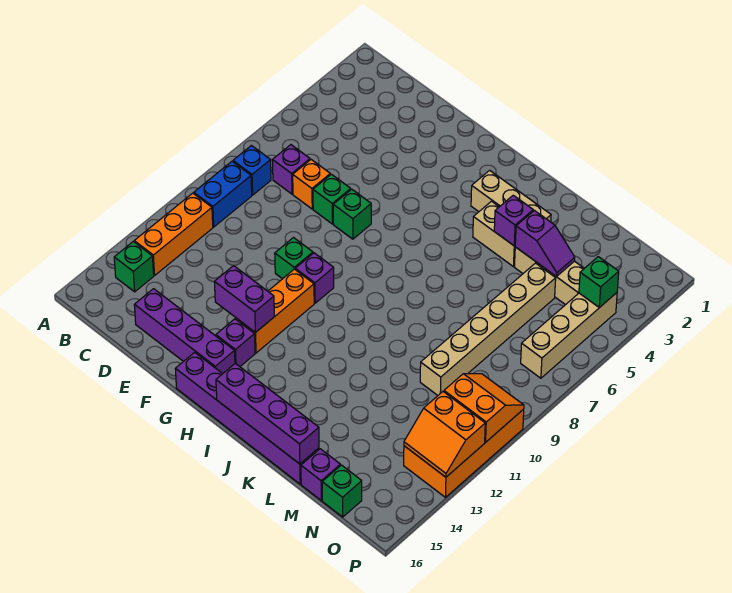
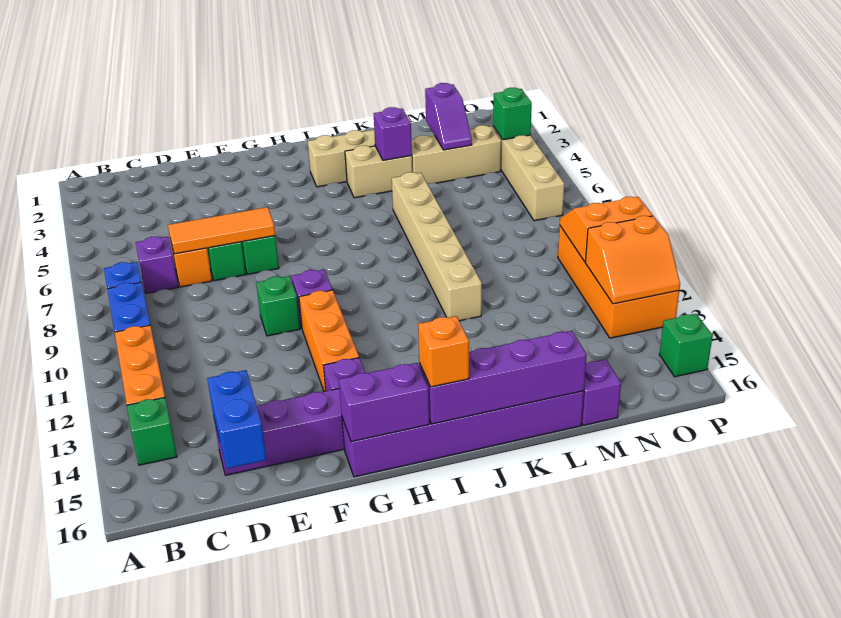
none -> orange 1x3 tile [168,207,275,254]
none -> blue 1x2 brick [207,370,267,469]
purple 1x2 brick [214,266,274,333] -> purple 1x2 brick moved to [339,363,429,442]
none -> orange 1x1 brick [418,316,469,387]
purple 1x2 slope [515,210,575,276] -> purple 1x2 slope turned to [425,83,472,150]
tan 1x6 brick [420,263,556,395] -> tan 1x6 brick moved to [392,172,482,321]
green 1x1 brick [322,465,362,517] -> green 1x1 brick moved to [659,314,713,377]

